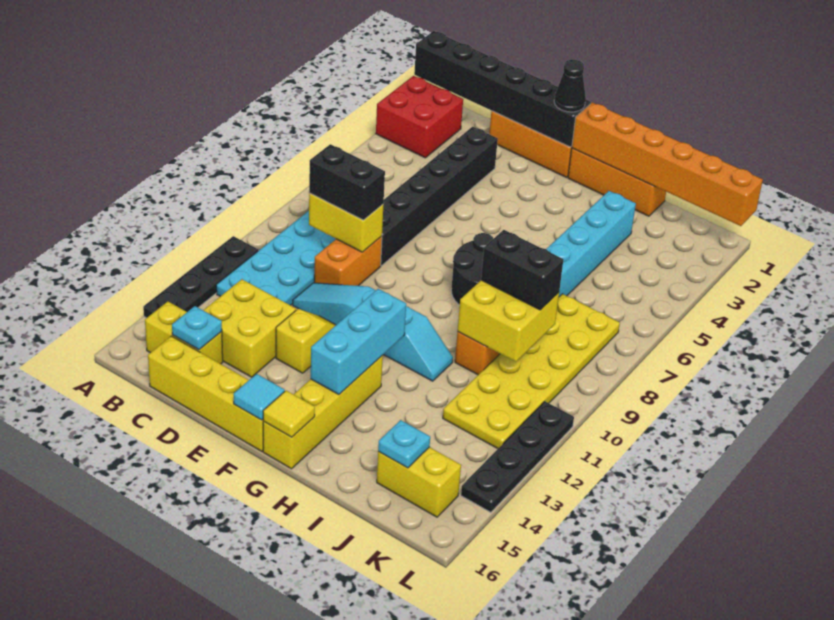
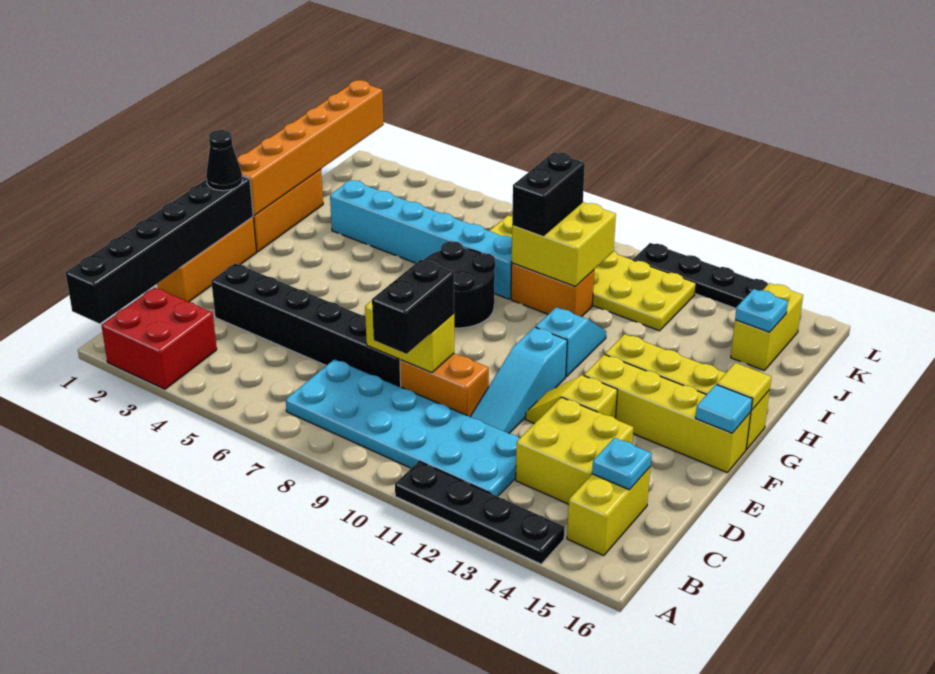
yellow 1x2 brick [309,193,383,252] -> yellow 1x2 brick turned to [365,301,454,373]
yellow 1x4 brick [148,336,263,451] -> yellow 1x4 brick turned to [584,355,751,473]
cyan 1x3 brick [311,289,406,394] -> none

